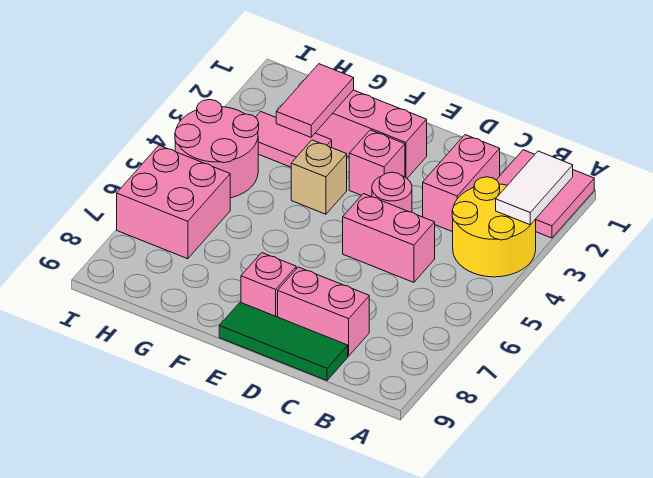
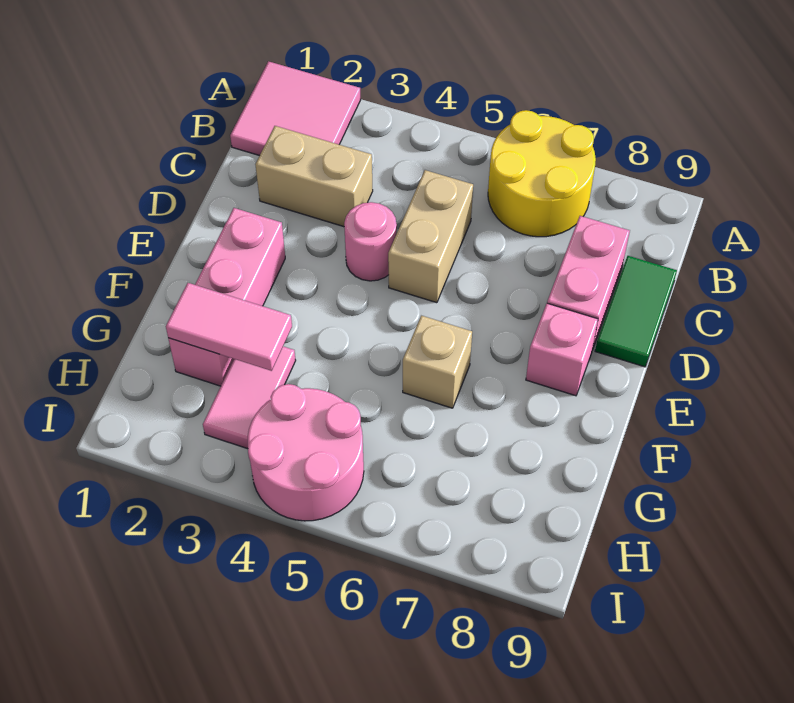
white 1x2 tile [496,151,573,225] -> none
yellow 2x2 round brick [452,177,536,277] -> yellow 2x2 round brick moved to [488,110,596,237]
pink 1x2 brick [423,135,500,232] -> tan 1x2 brick [255,126,373,227]
pink 1x2 brick [343,194,435,282] -> tan 1x2 brick [388,170,473,303]
green 1x3 tile [219,302,348,380] -> green 1x2 tile [595,256,677,367]
pink 1x1 brick [349,130,405,197] -> none
tan 1x1 brick [291,140,347,214] -> tan 1x1 brick moved to [403,316,472,408]
pink 2x2 brick [117,145,230,259] -> none

